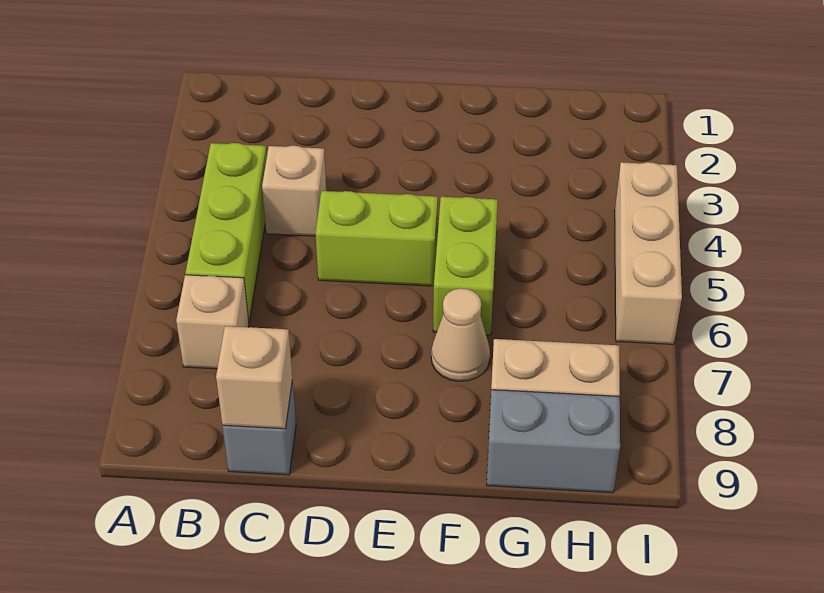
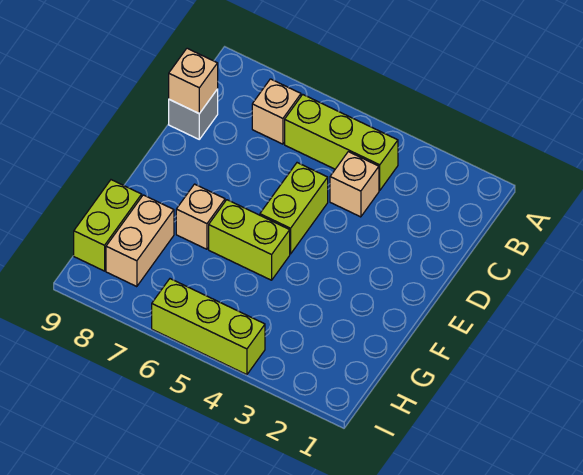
tan 1x1 cone [431,288,490,381] -> tan 1x1 brick [176,184,225,249]
grey 1x2 brick [487,390,620,493] -> lime 1x2 brick [74,180,142,271]
tan 1x3 brick [615,162,682,344] -> lime 1x3 brick [152,279,265,375]

